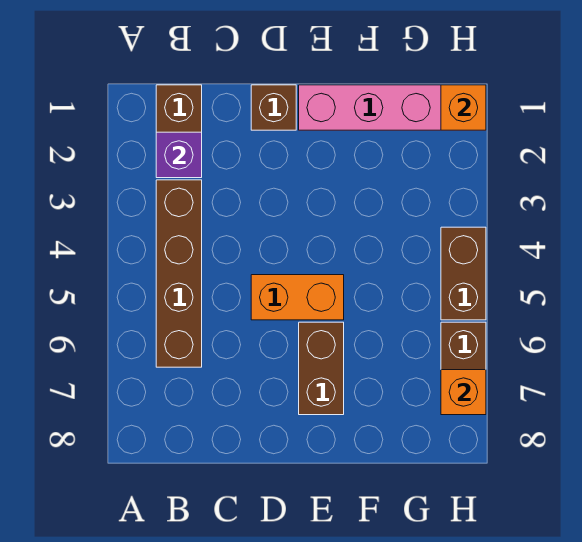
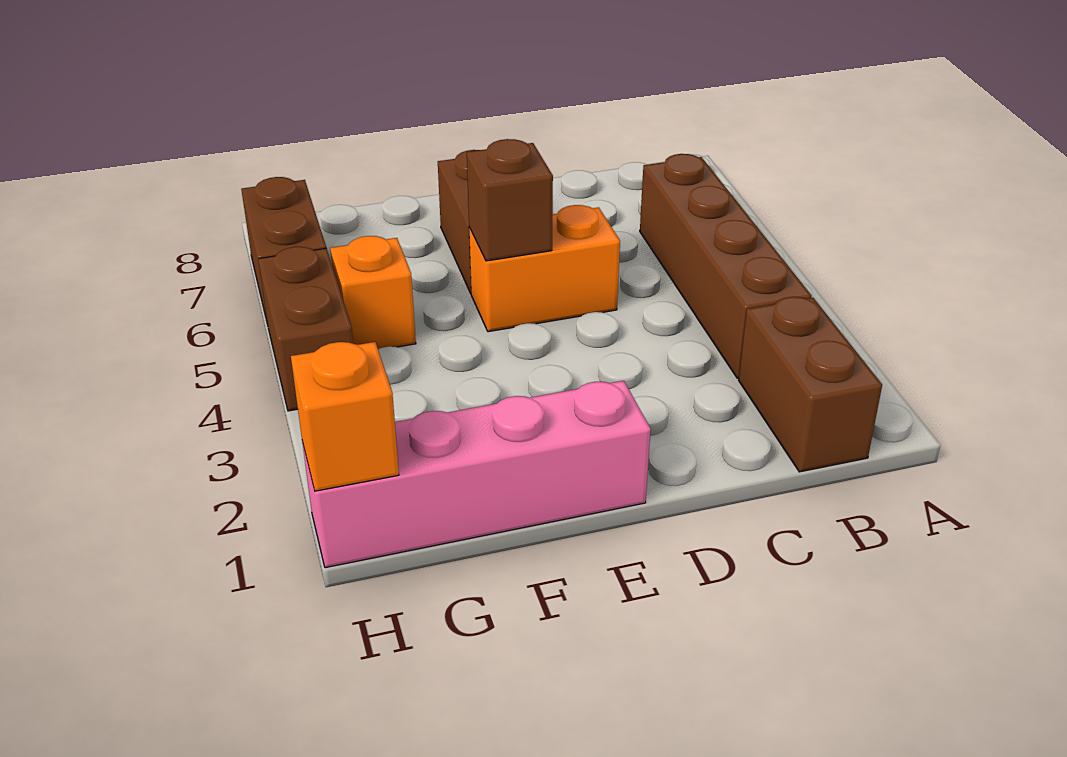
purple 1x1 brick [156,132,202,178] -> none
brown 1x1 brick [251,85,296,130] -> brown 1x1 brick moved to [467,139,553,261]
orange 1x1 brick [441,370,486,415] -> orange 1x1 brick moved to [330,236,416,349]

